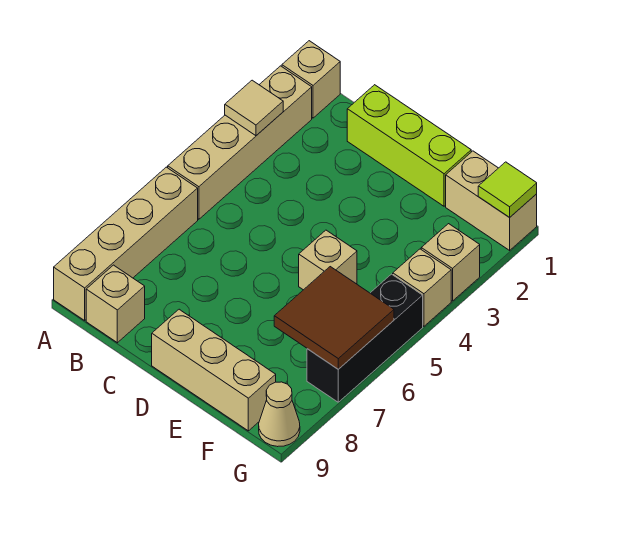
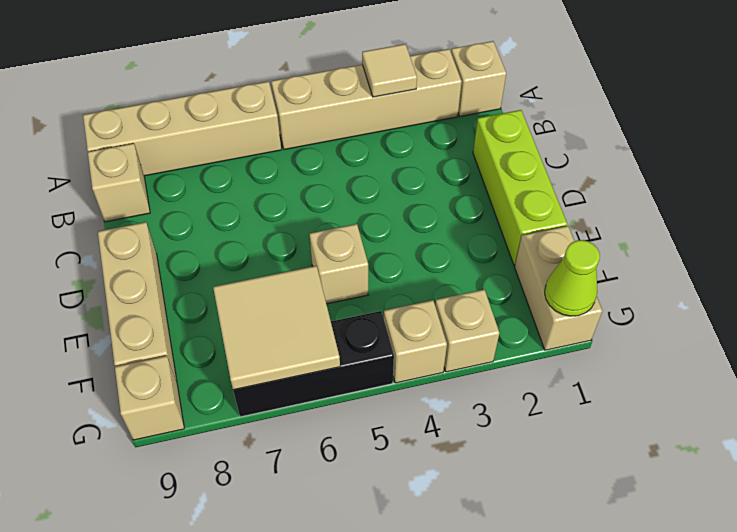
brown 2x2 tile [274,267,394,369] -> tan 2x2 tile [213,266,340,390]
lime 1x1 tile [478,162,537,218] -> lime 1x1 cone [545,240,600,316]
tan 1x1 cone [259,382,300,447] -> tan 1x1 brick [115,356,184,440]

